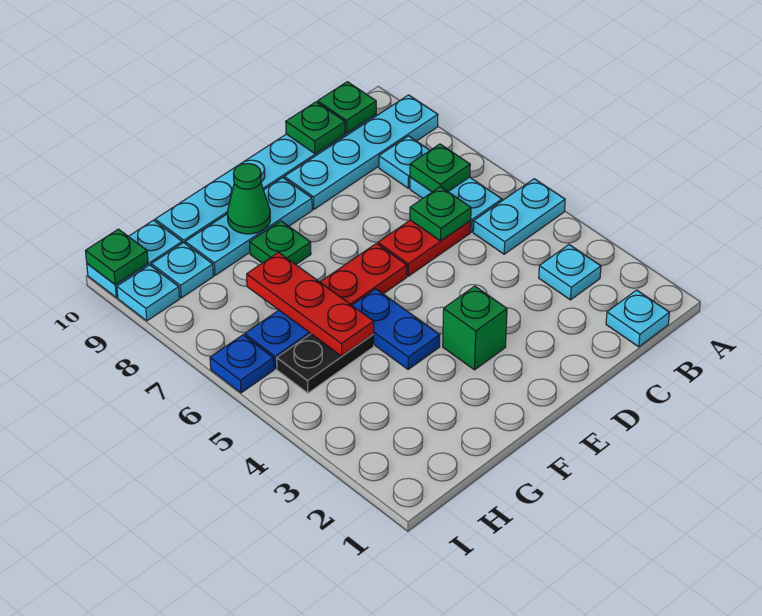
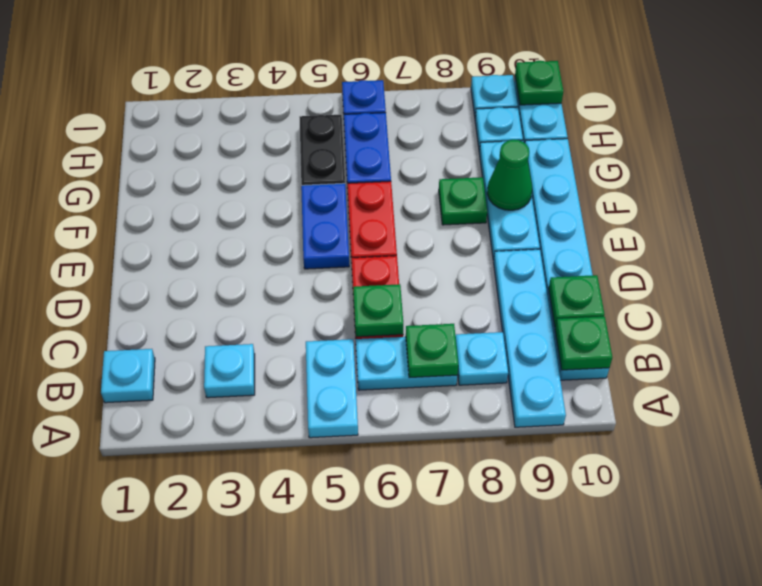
green 1x1 brick [443,286,507,370] -> none
blue 1x2 plate [352,289,440,369] -> blue 1x2 plate turned to [301,183,349,269]
red 1x3 plate [247,252,374,356] -> none

